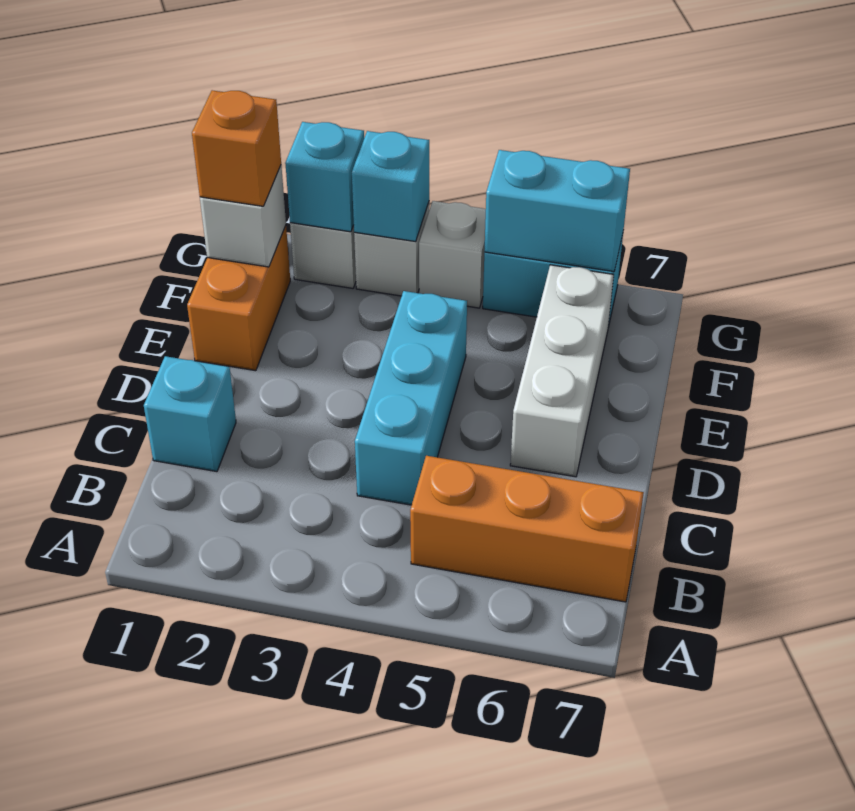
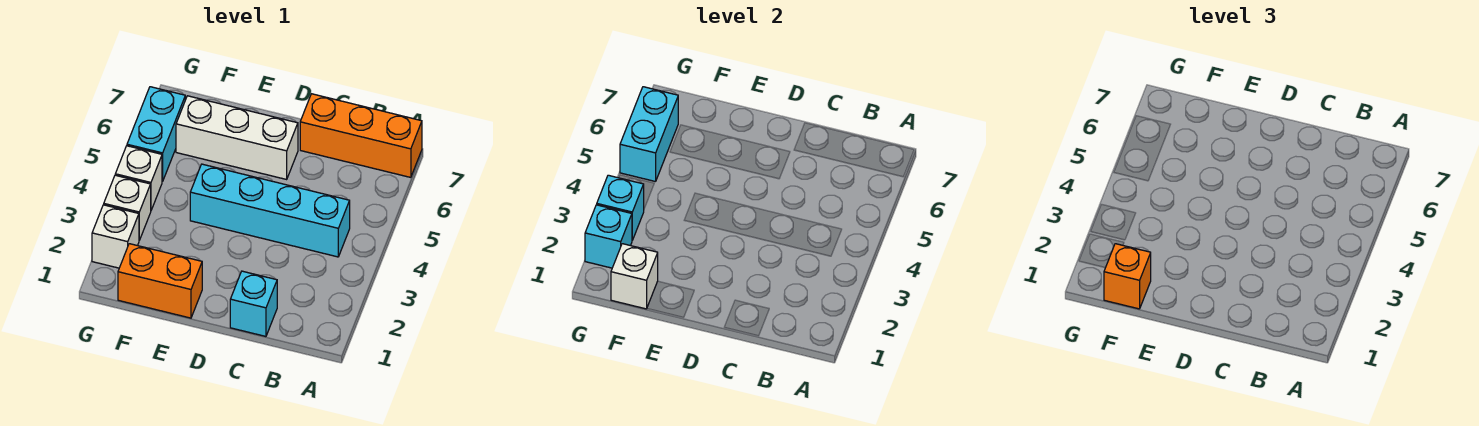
orange 1x3 brick [410,456,644,602] -> orange 1x3 brick turned to [300,94,422,177]
cyan 1x3 brick [355,291,467,505] -> cyan 1x4 brick [190,164,350,257]

